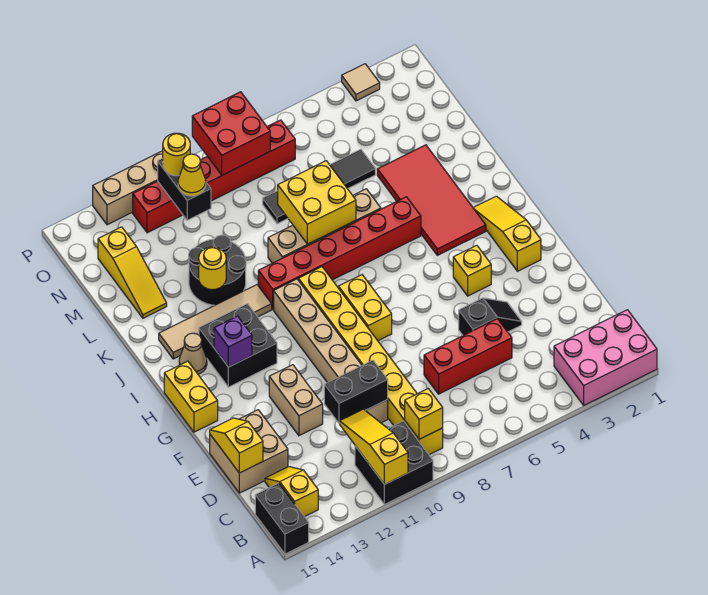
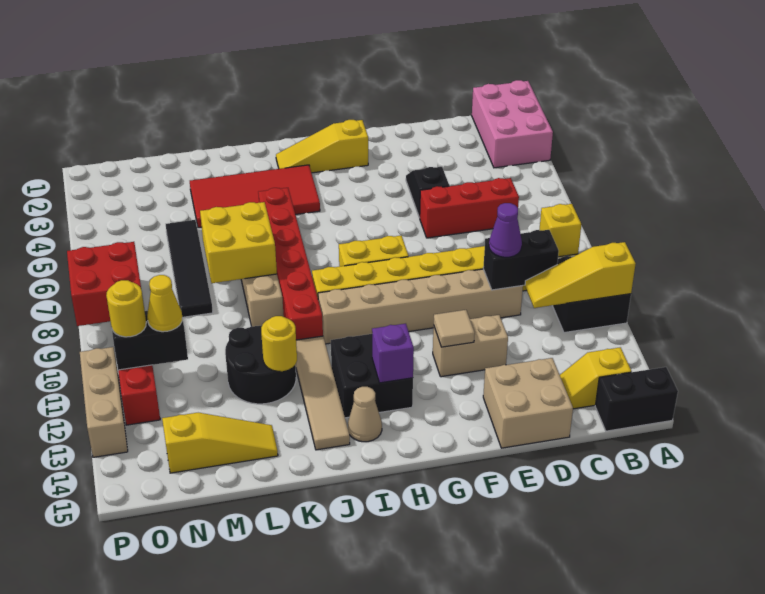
red 1x3 brick [424,319,512,394] -> red 1x3 brick turned to [420,178,519,238]
black 1x2 brick [324,360,388,423] -> black 1x2 brick turned to [483,230,559,290]
none -> purple 1x1 cone [489,203,522,257]
yellow 1x2 slope [210,418,263,473] -> none
yellow 1x1 brick [453,245,491,296] -> none
yellow 1x2 brick [164,361,218,432] -> none
tan 1x1 tile [342,64,380,101] -> tan 1x1 tile moved to [434,310,475,347]

